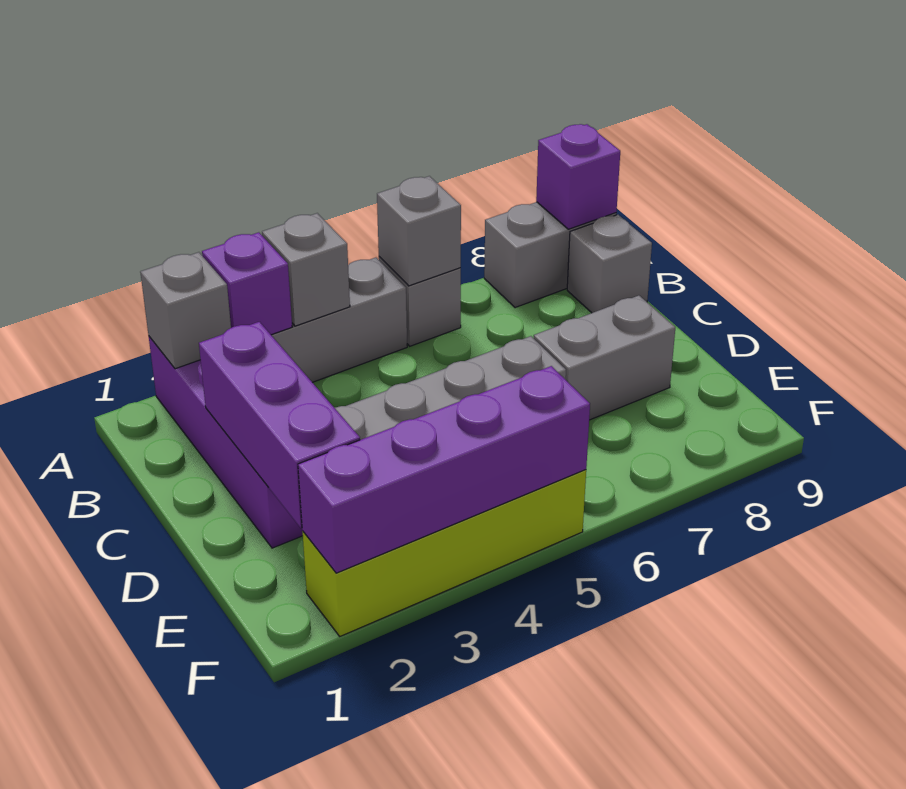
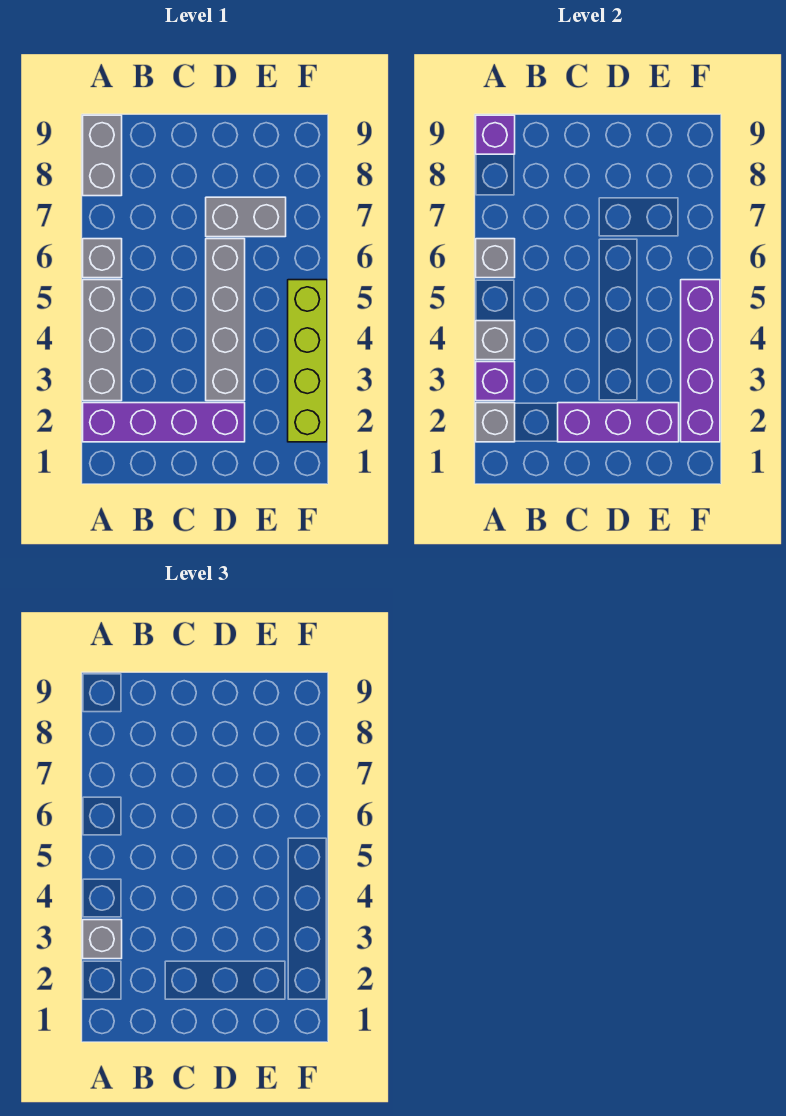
grey 1x1 brick [567,215,652,313] -> grey 1x1 brick moved to [83,920,122,959]
grey 1x2 brick [534,295,675,420] -> grey 1x2 brick turned to [206,197,286,237]

